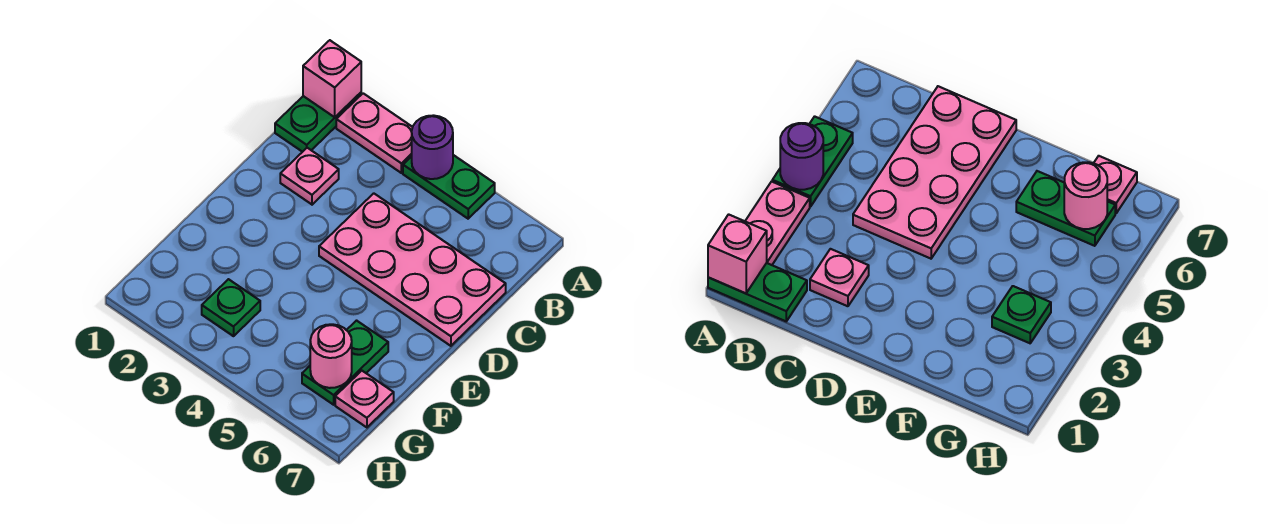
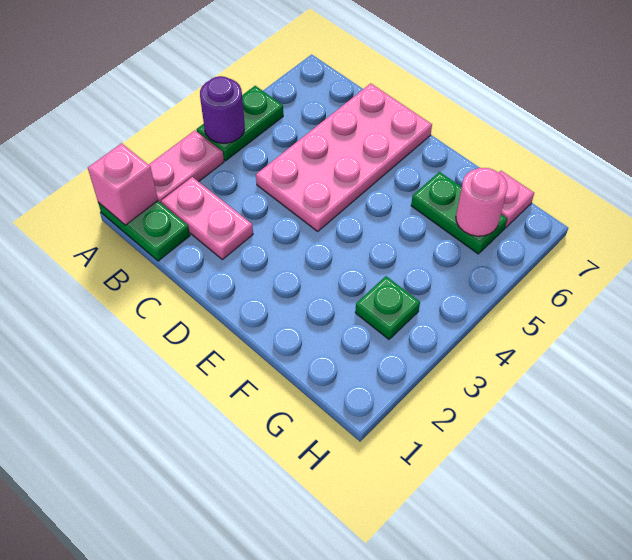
pink 1x1 plate [280,148,339,205] -> pink 1x2 plate [161,177,253,260]

